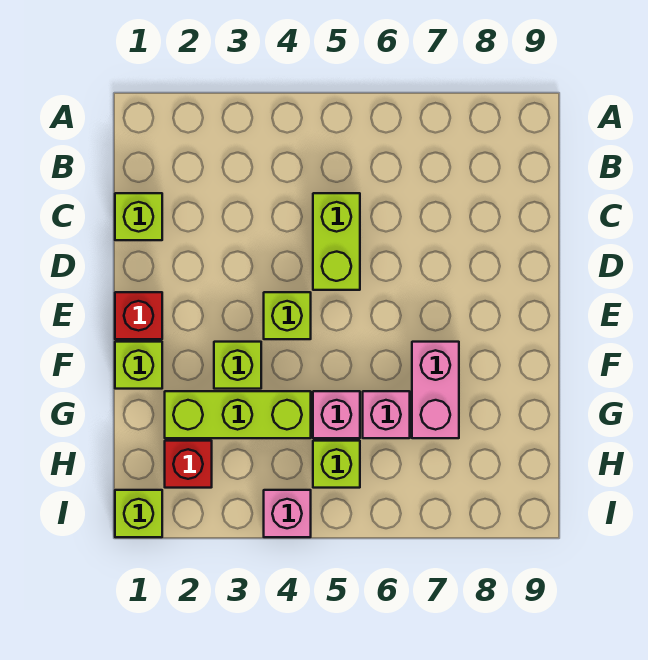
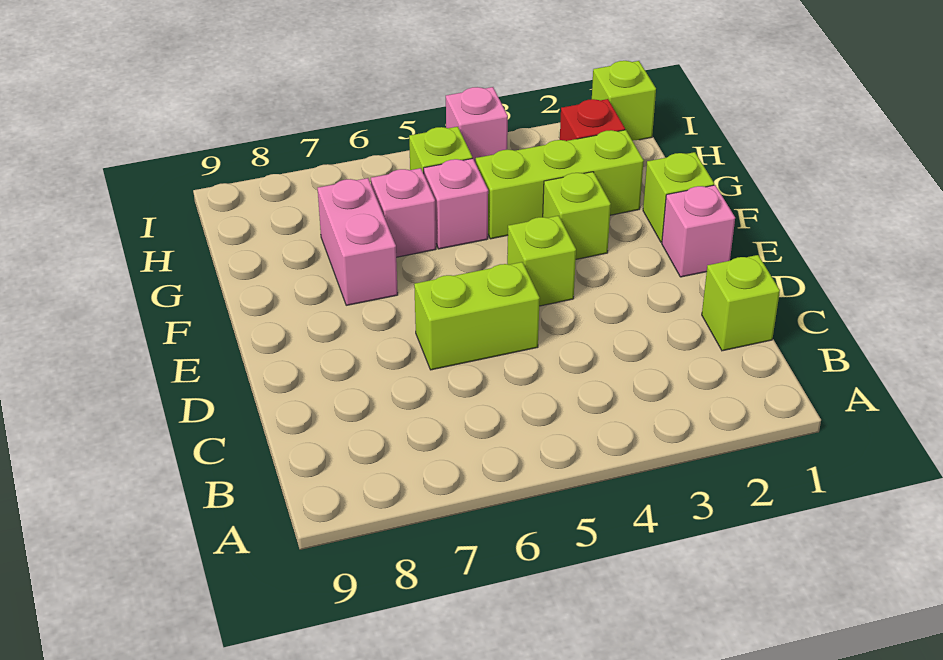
lime 1x2 brick [313,193,360,290] -> lime 1x2 brick turned to [414,262,540,370]
red 1x1 brick [115,292,162,339] -> pink 1x1 brick [662,185,735,277]

